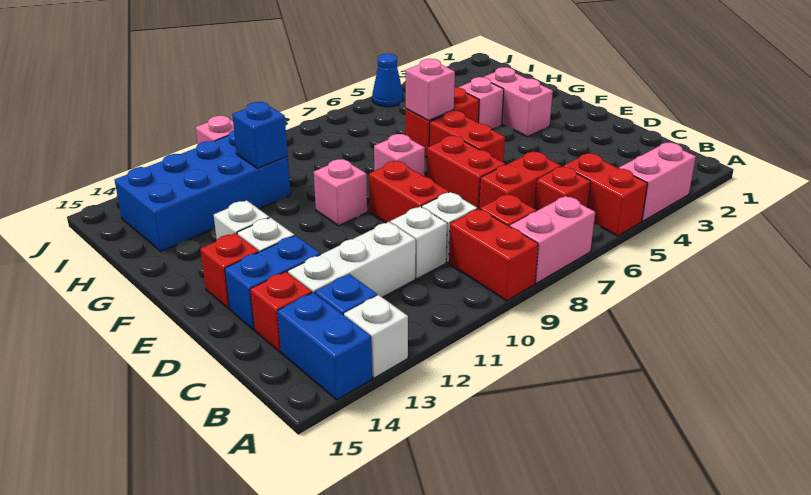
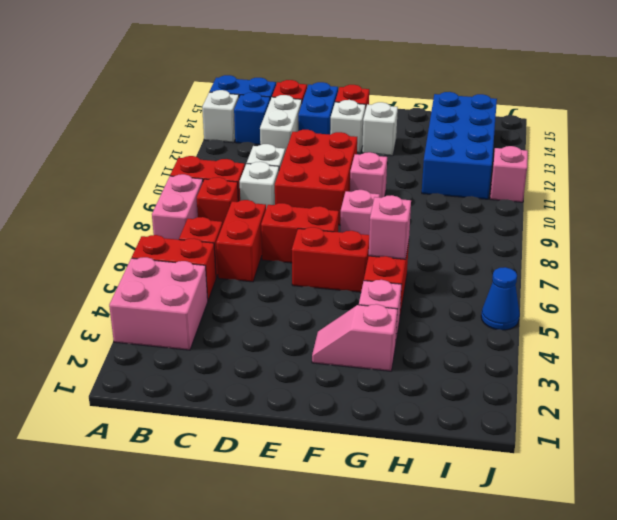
pink 1x2 brick [619,143,696,221] -> pink 2x2 brick [109,257,208,350]
white 1x3 brick [288,222,416,297] -> white 1x2 brick [260,95,302,152]
red 1x2 brick [369,161,449,223] -> red 2x3 brick [275,130,357,225]
pink 1x2 brick [484,67,553,137] -> pink 1x2 slope [312,304,397,371]
blue 1x1 brick [232,102,288,168] -> none

